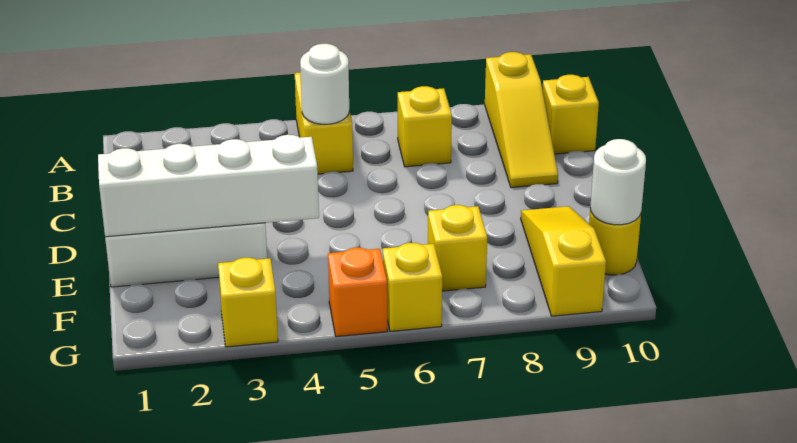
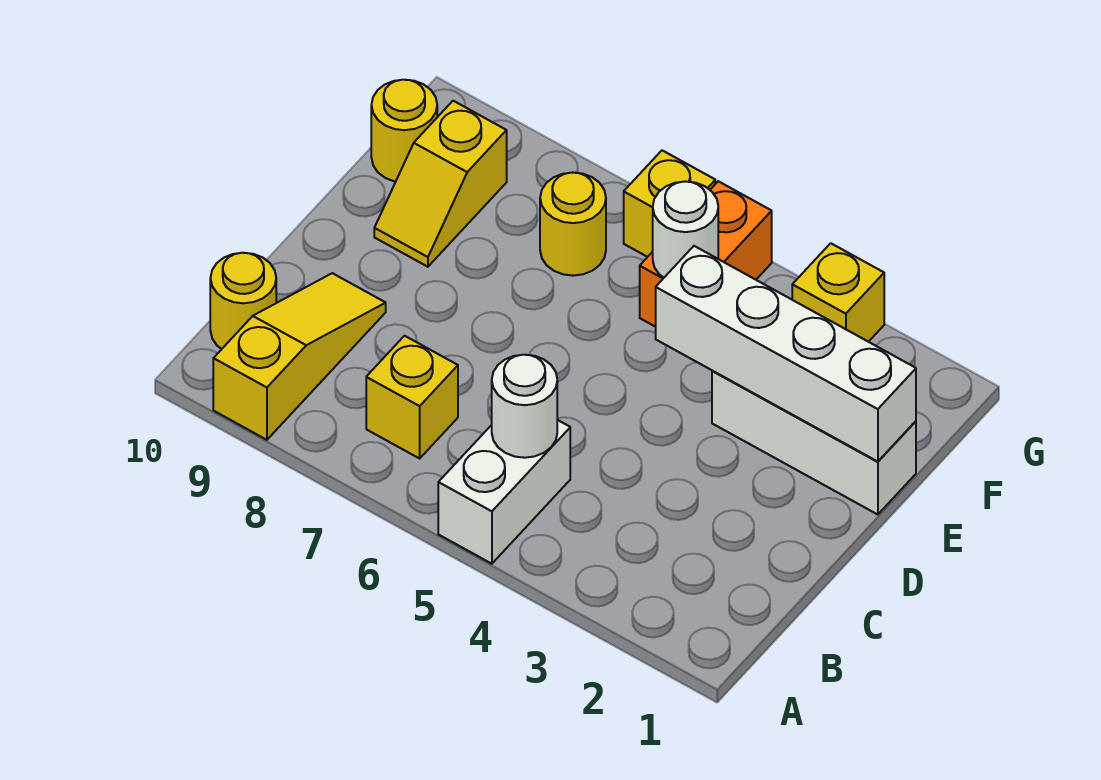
yellow 1x2 brick [295,72,353,174] -> white 1x2 brick [438,420,570,564]
yellow 1x1 brick [542,75,599,154] -> yellow 1x1 round brick [210,253,276,349]
yellow 1x3 slope [521,206,606,316] -> yellow 1x2 slope [374,101,507,267]
yellow 1x1 brick [428,205,487,291] -> yellow 1x1 round brick [540,173,606,276]
white 1x1 round brick [590,139,646,225] -> white 1x1 round brick moved to [653,182,718,278]
orange 1x1 brick [328,248,387,337] -> orange 1x2 brick [640,181,772,327]

